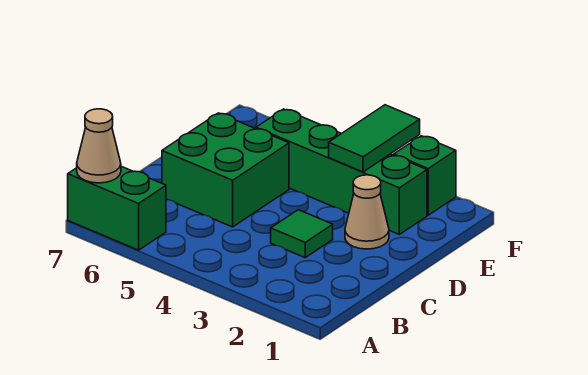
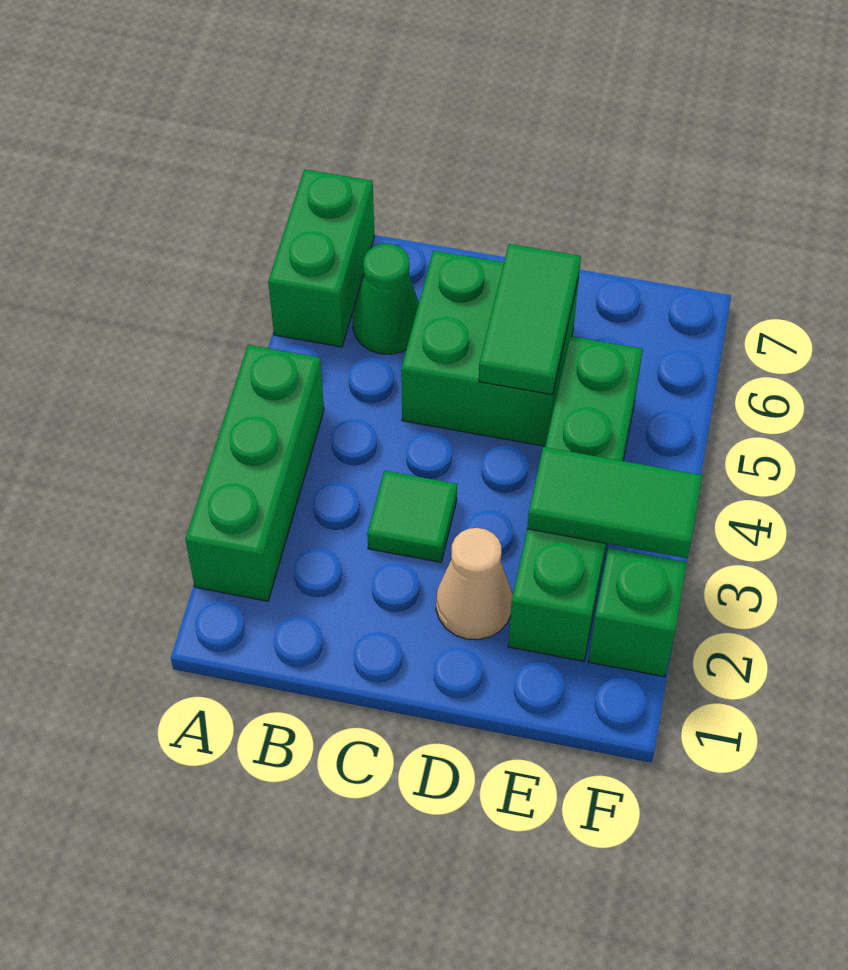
none -> green 1x3 brick [185,345,324,601]
tan 1x1 cone [77,109,121,183] -> none
none -> green 1x1 cone [353,244,419,354]
none -> green 1x2 tile [479,244,581,395]

